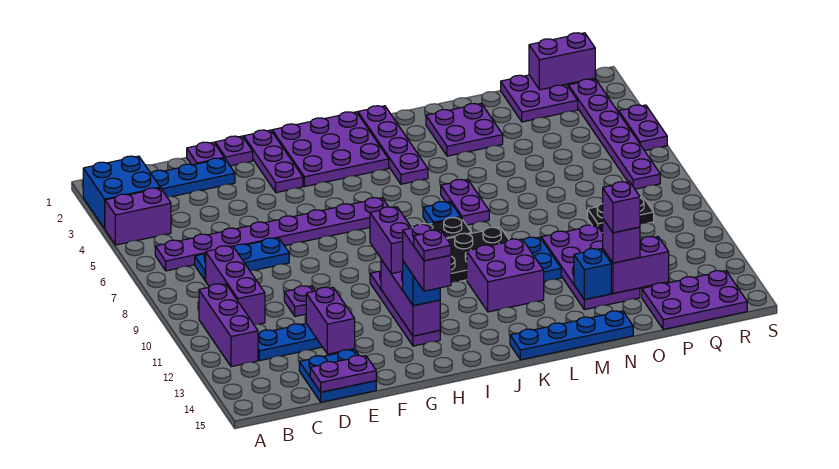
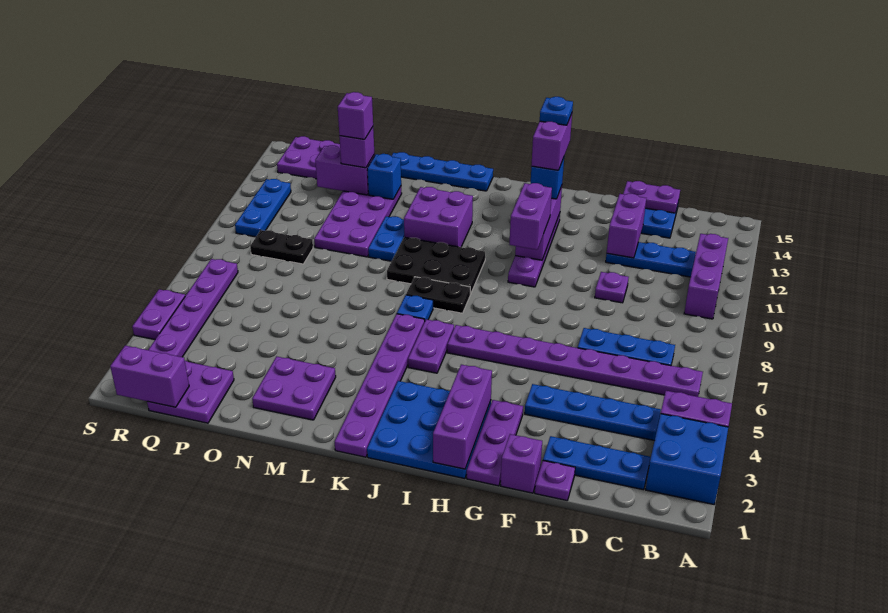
none -> blue 1x4 plate [525,384,661,441]
purple 1x3 brick [206,246,265,324] -> purple 1x3 brick moved to [433,365,492,469]
purple 1x1 plate [215,136,253,166] -> purple 1x1 brick [500,434,542,493]
purple 3x3 plate [272,112,389,187] -> blue 3x3 plate [367,381,491,479]
purple 1x1 plate [414,230,451,261] -> blue 1x1 plate [540,97,573,125]
purple 1x4 plate [358,106,428,184] -> purple 1x6 plate [335,314,425,457]
purple 1x2 plate [441,179,489,225] -> purple 1x2 plate moved to [408,319,454,373]
none -> blue 1x3 plate [235,179,291,237]

